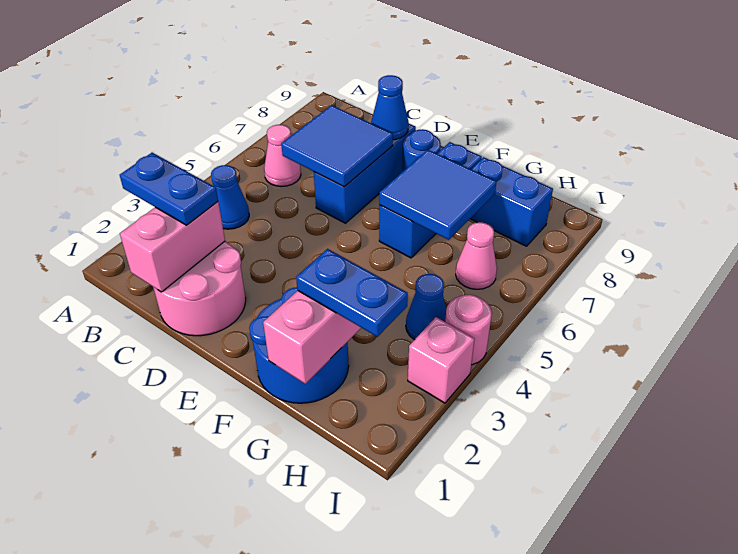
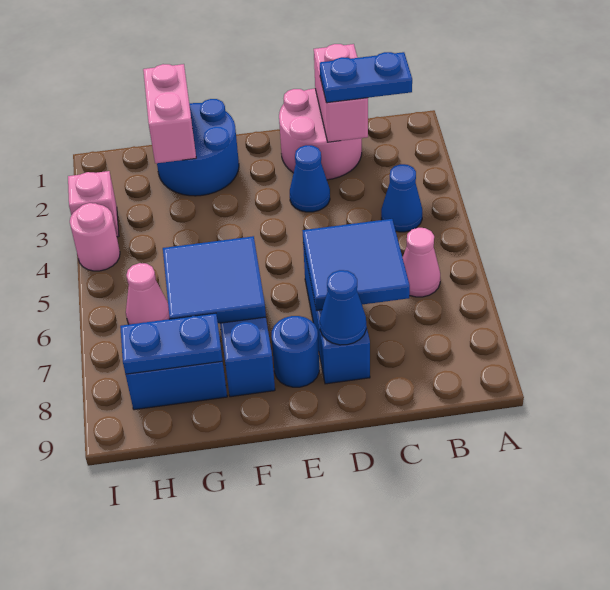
blue 1x2 plate [296,249,408,337] -> blue 1x2 plate moved to [120,313,223,374]
blue 1x1 cone [406,274,446,340] -> blue 1x1 cone moved to [290,145,330,212]

